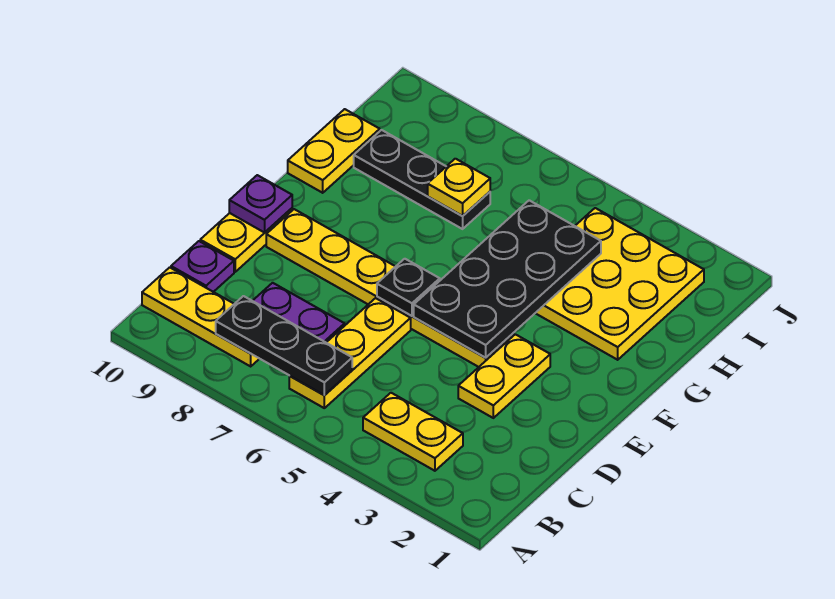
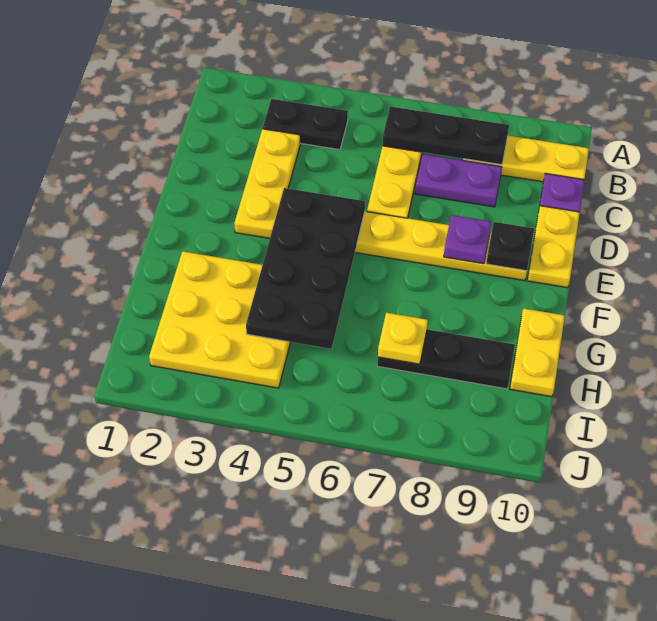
yellow 1x2 plate [363,393,463,471] -> black 1x2 plate [263,99,348,150]
yellow 1x2 plate [458,334,550,418] -> yellow 1x3 plate [234,129,300,238]
black 1x1 plate [377,259,440,316] -> black 1x1 plate moved to [486,222,534,271]
purple 1x1 plate [229,175,292,232] -> purple 1x1 plate moved to [444,215,491,264]

